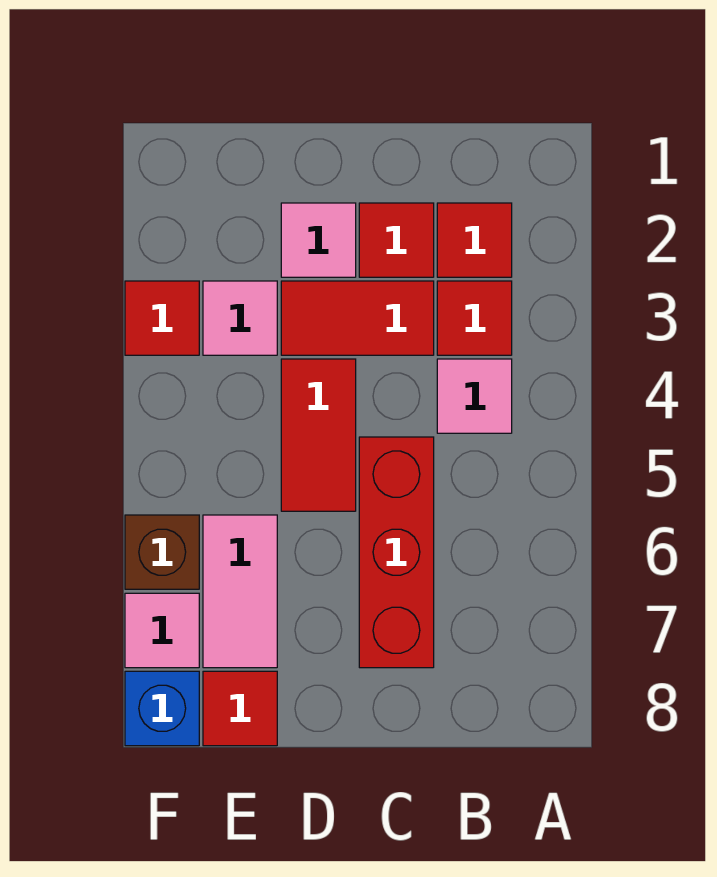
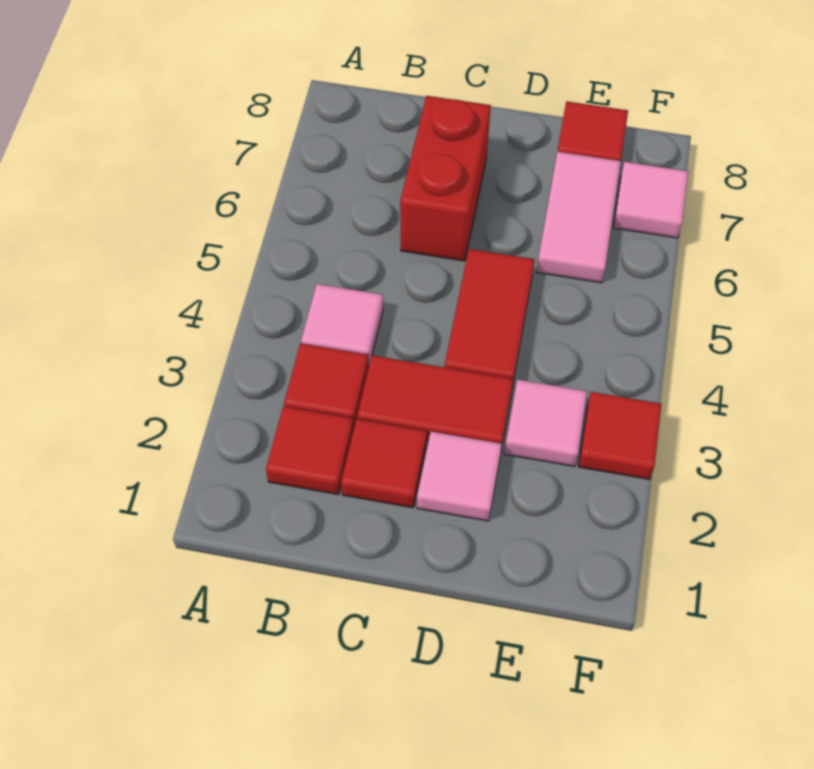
red 1x3 brick [359,437,434,668] -> red 1x2 brick [400,96,491,261]
brown 1x1 brick [125,515,199,589] -> none
blue 1x1 brick [125,671,199,746] -> none

